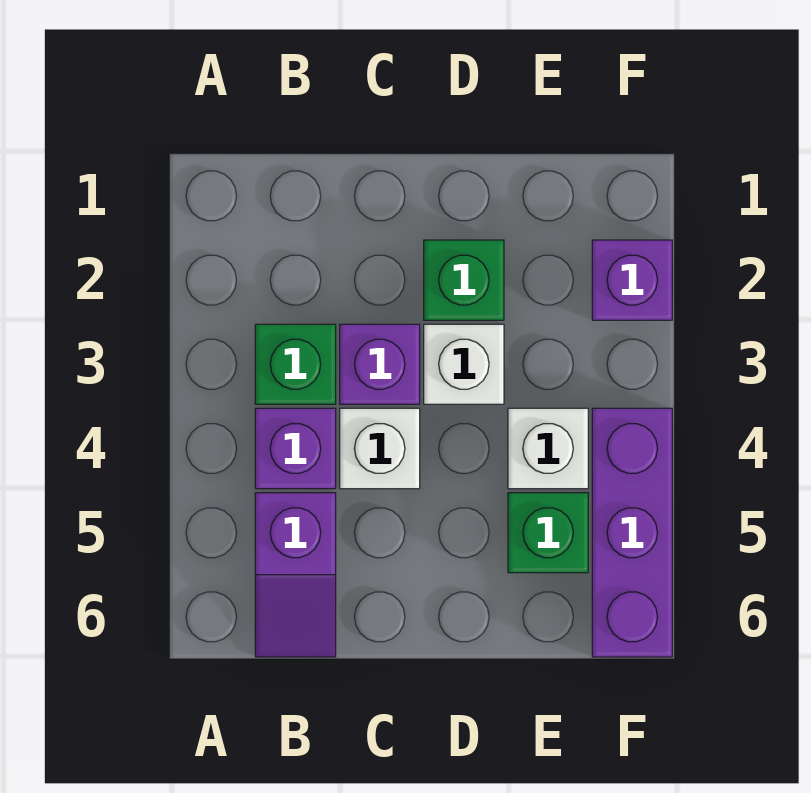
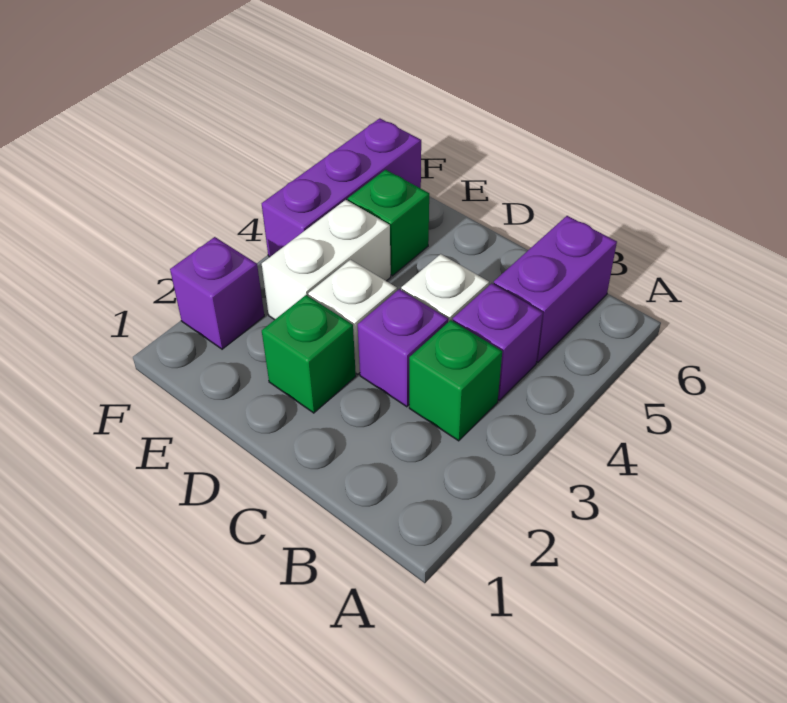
purple 1x2 slope [255,493,336,657] -> purple 1x2 brick [494,216,617,362]
white 1x1 brick [508,408,588,489] -> white 1x2 brick [262,200,391,320]

